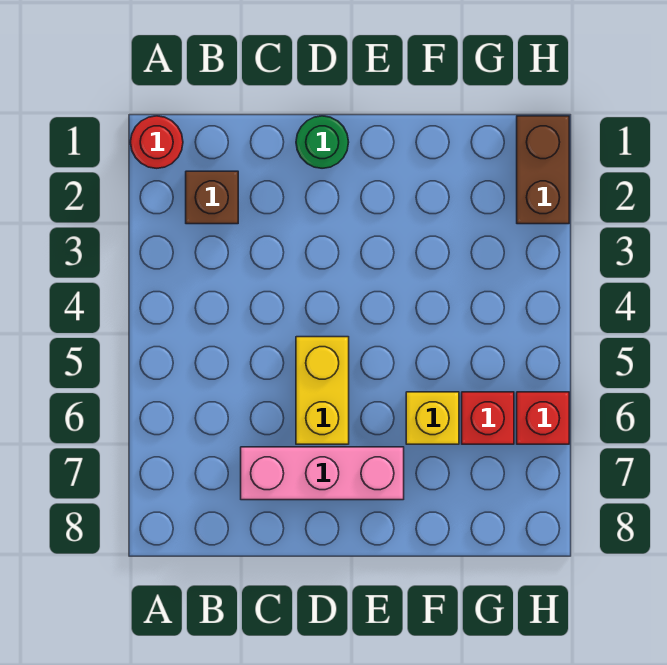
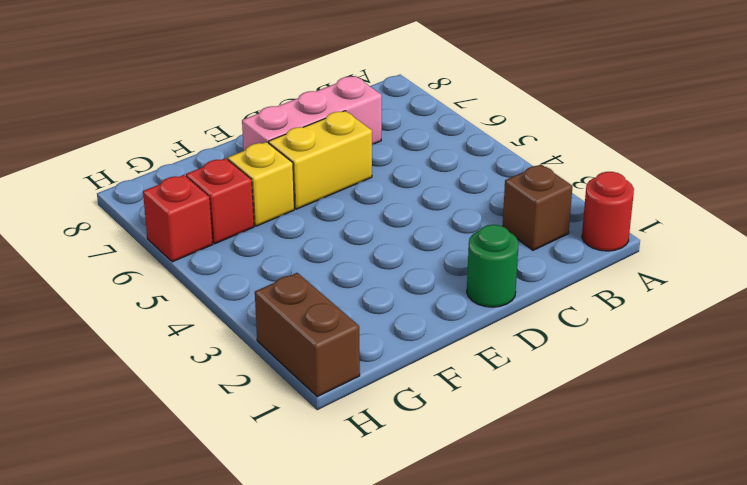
yellow 1x2 brick [296,337,349,444] -> yellow 1x2 brick turned to [269,111,372,209]

